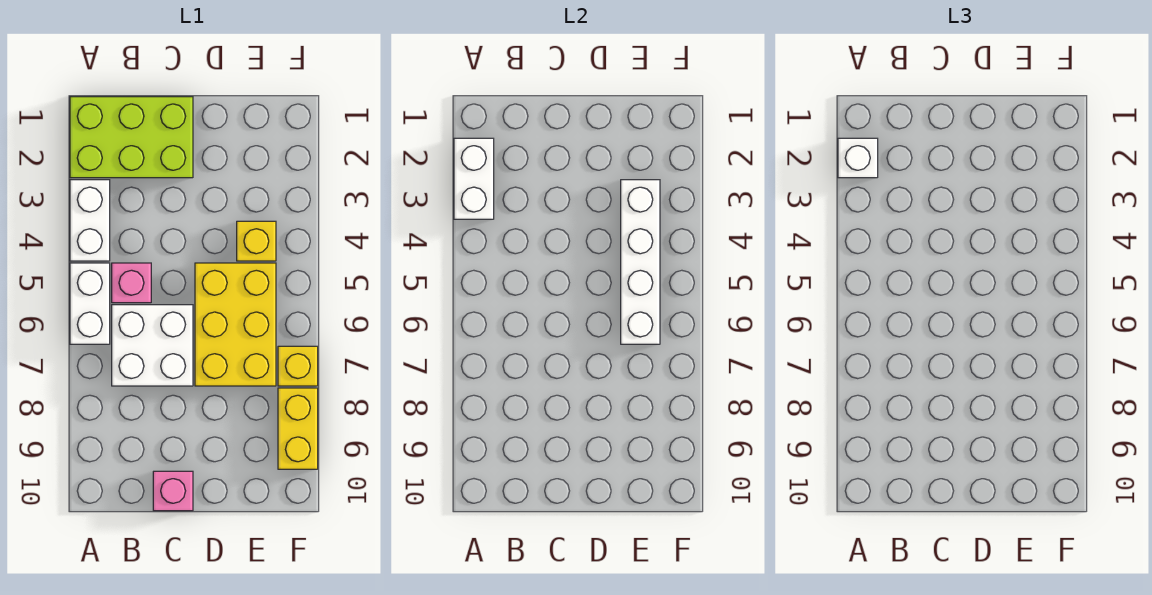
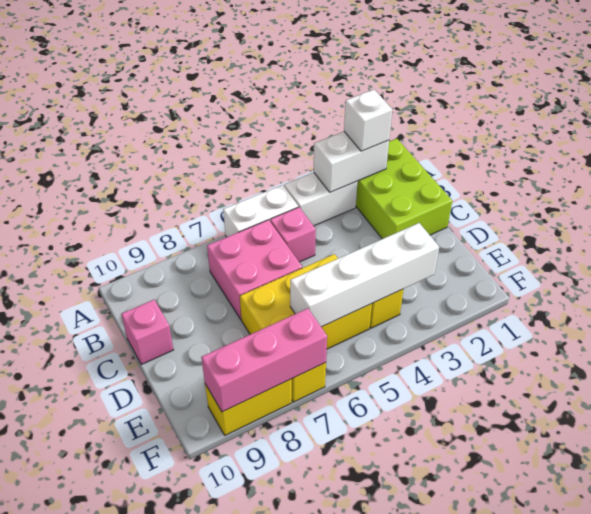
white 2x2 brick [112,305,193,386] -> pink 2x2 brick [207,220,302,320]
none -> pink 1x3 brick [201,308,327,412]

